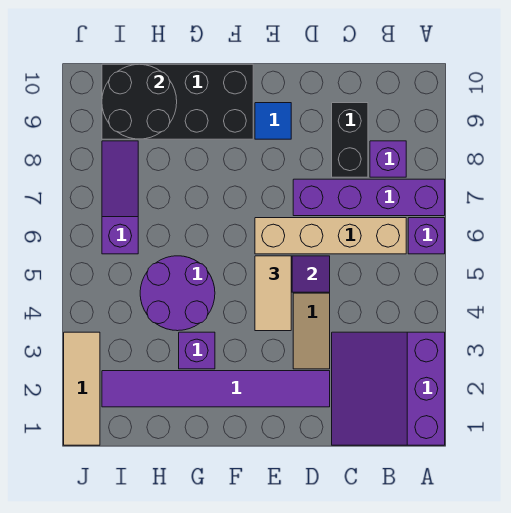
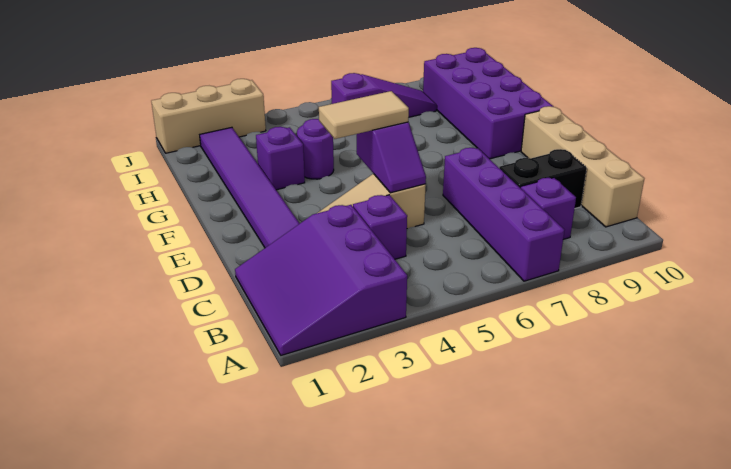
purple 3x3 slope [332,332,445,445] -> purple 3x3 slope turned to [235,205,407,355]
purple 1x1 brick [408,218,445,254] -> purple 1x1 brick moved to [353,195,407,259]
tan 1x4 brick [255,218,406,254] -> tan 1x4 brick moved to [521,106,644,227]
blue 1x1 tile [255,103,291,139] -> none
black 2x4 brick [102,64,253,139] -> purple 2x4 brick [423,48,553,159]
purple 2x2 round brick [140,256,215,331] -> purple 1x1 round brick [297,119,334,179]
black 2x2 round brick [102,64,177,139] -> none
tan 1x3 tile [64,332,100,445] -> tan 1x3 brick [151,79,266,153]

